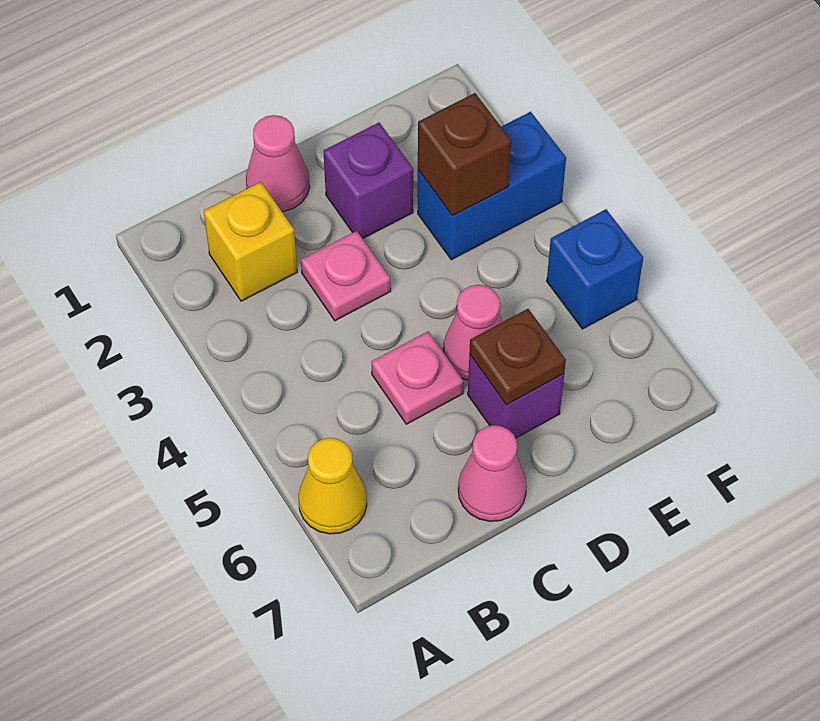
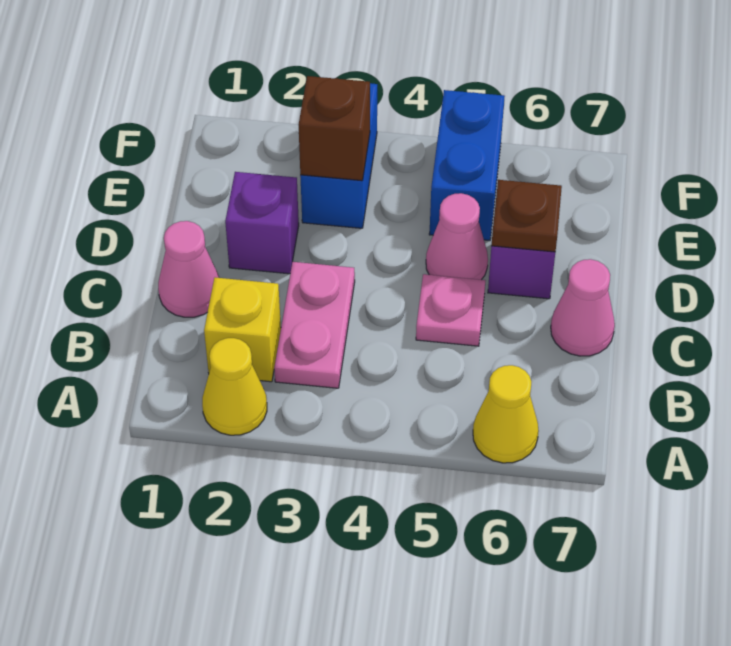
none -> yellow 1x1 cone [202,338,267,435]
pink 1x1 plate [301,231,391,321] -> pink 1x2 plate [274,262,355,388]
blue 1x1 brick [547,209,643,329] -> blue 1x2 brick [429,90,505,241]

